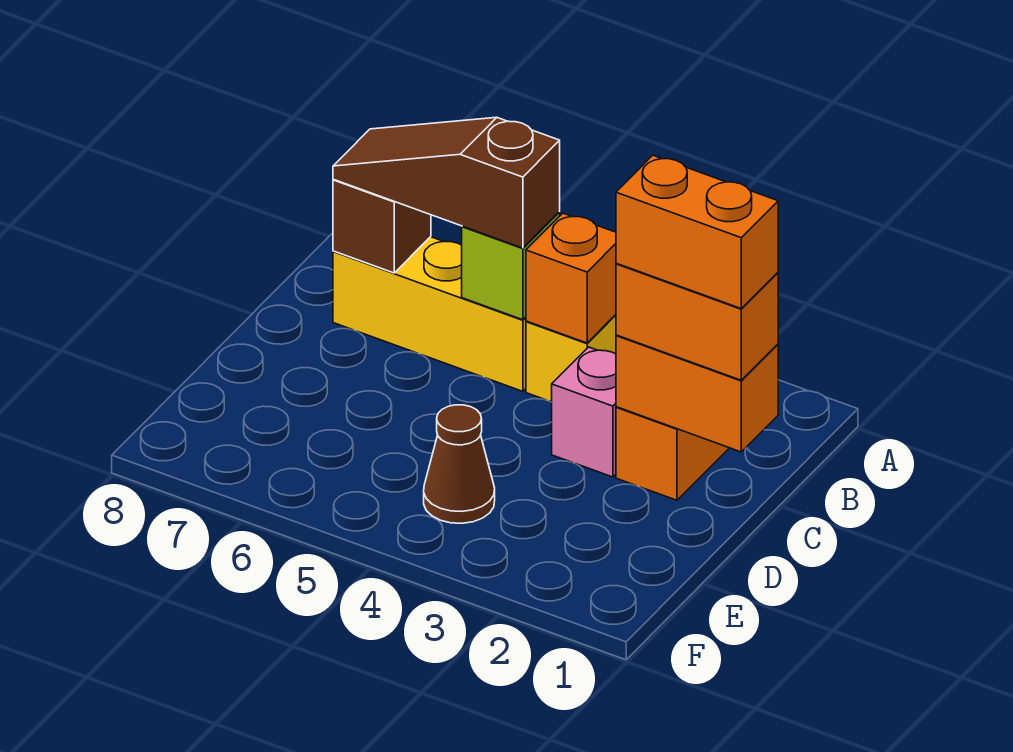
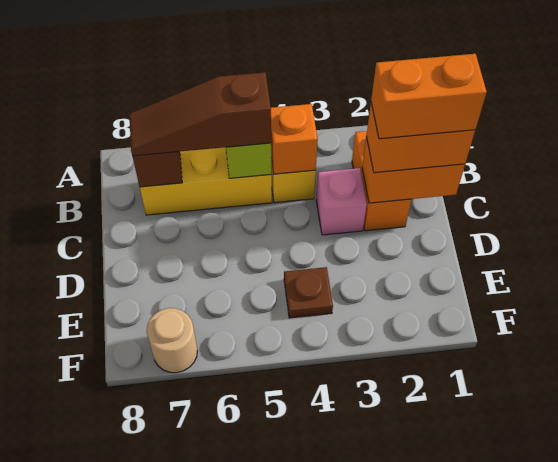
brown 1x1 cone [424,405,495,523] -> brown 1x1 plate [284,267,333,318]
none -> tan 1x1 round brick [147,308,197,373]

